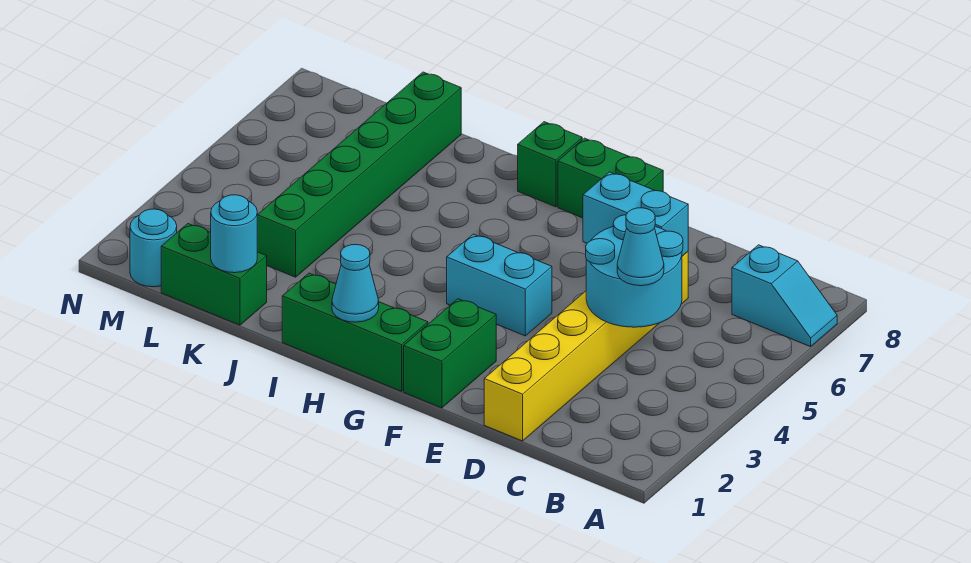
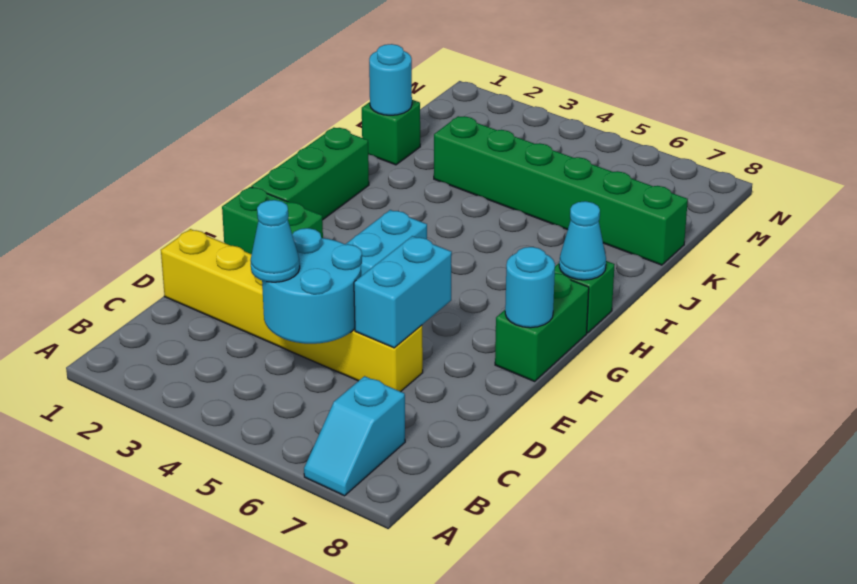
cyan 1x1 cone [332,245,379,322] -> cyan 1x1 cone moved to [559,201,606,280]
green 1x2 brick [161,224,267,325] -> green 1x1 brick [362,100,420,165]
cyan 1x1 round brick [130,209,177,287] -> cyan 1x1 round brick moved to [505,247,555,328]

